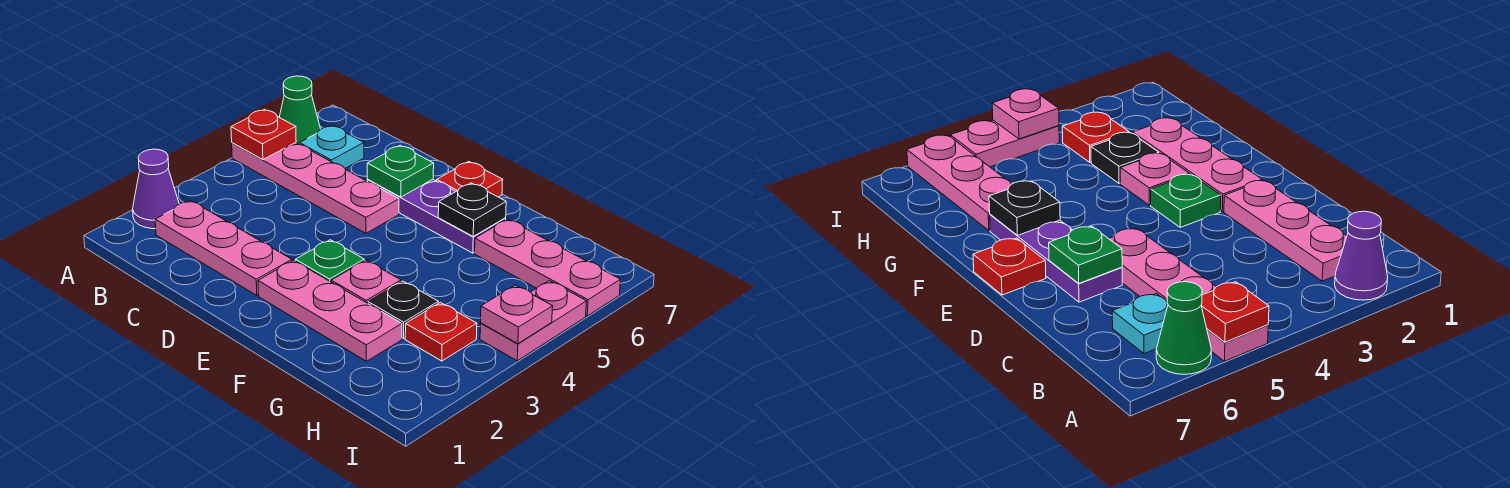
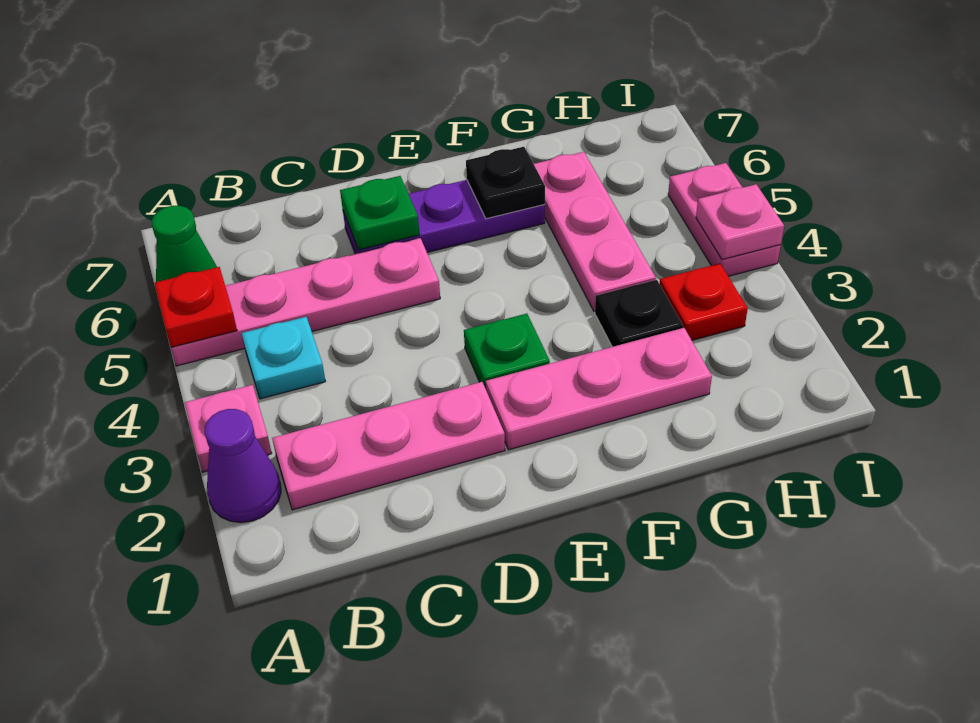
cyan 1x1 plate [299,126,364,168] -> cyan 1x1 plate moved to [242,317,325,399]
red 1x1 plate [437,162,503,197] -> none
pink 1x1 plate [331,260,401,303] -> pink 1x1 plate moved to [185,385,272,472]
pink 1x3 plate [475,219,620,316] -> pink 1x3 plate turned to [534,152,656,311]

